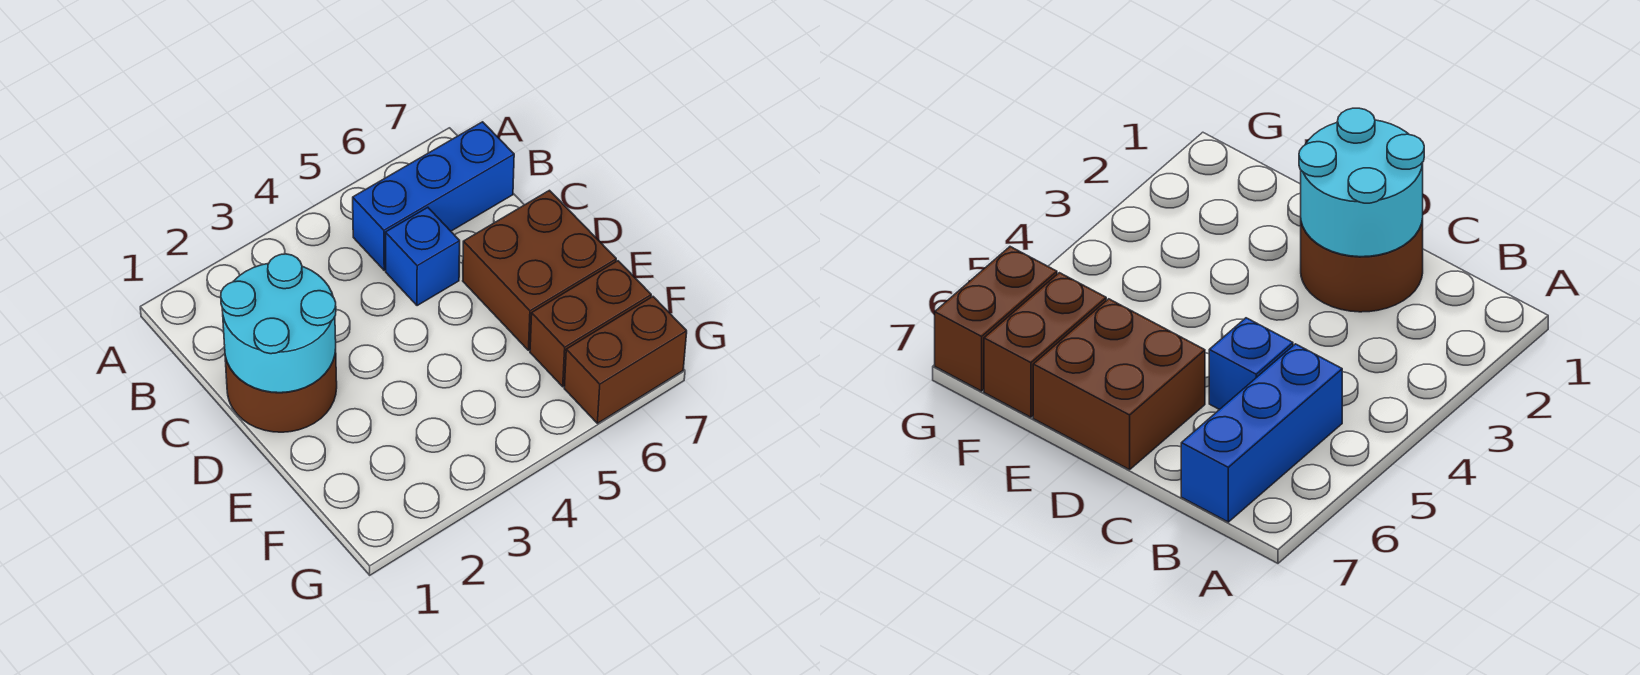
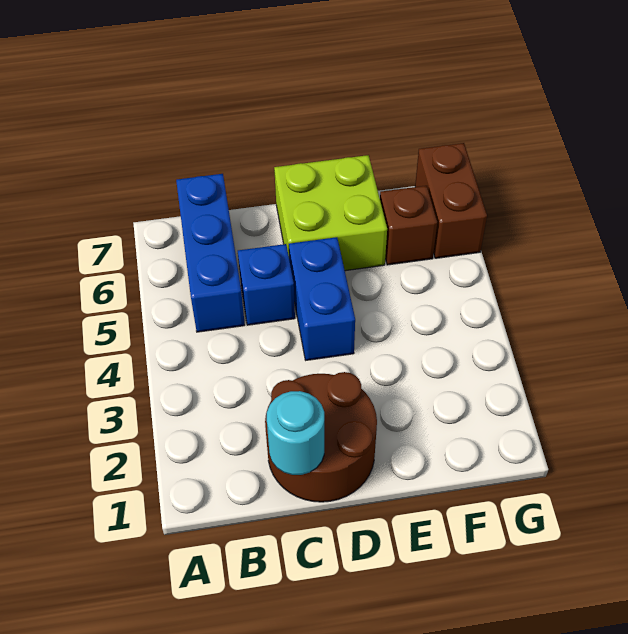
cyan 2x2 round brick [221,254,336,393] -> cyan 1x1 round brick [267,391,324,475]
none -> blue 1x2 brick [289,237,355,360]
brown 2x2 brick [463,190,616,350] -> lime 2x2 brick [274,155,387,271]
brown 1x2 brick [530,261,651,387] -> brown 1x1 brick [380,186,437,265]

